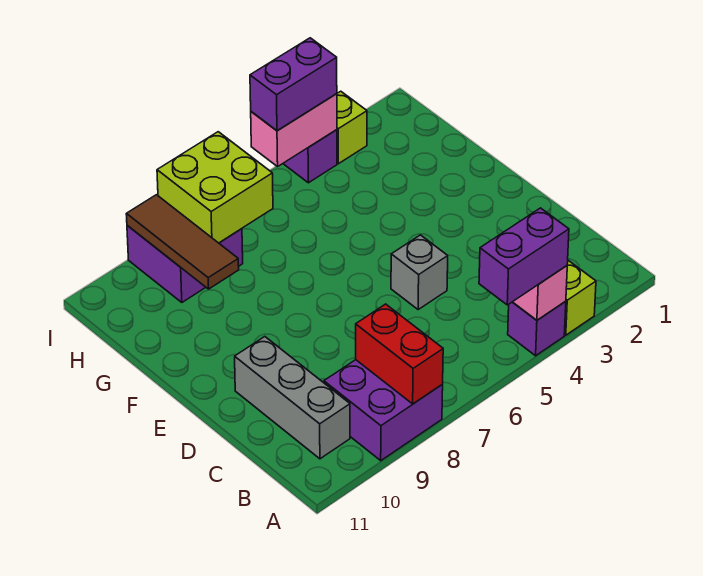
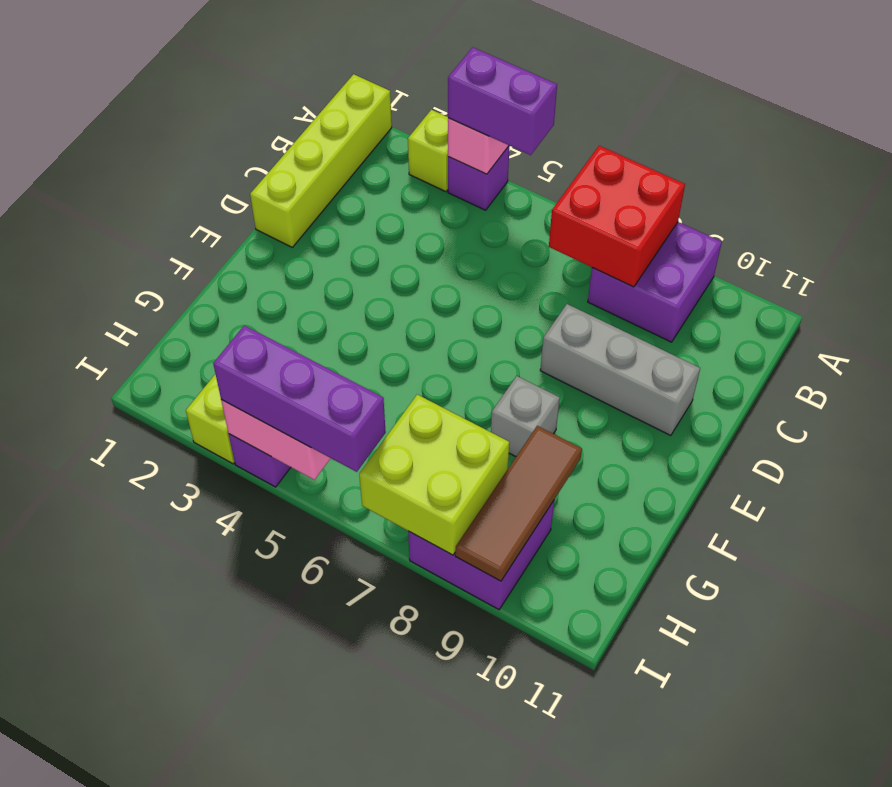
none -> lime 1x4 brick [250,74,392,247]
red 1x2 brick [356,304,443,404] -> red 2x2 brick [549,146,685,287]
grey 1x3 brick [235,337,350,459] -> grey 1x3 brick turned to [540,304,700,436]
grey 1x1 brick [391,235,448,310] -> grey 1x1 brick moved to [491,376,560,457]
purple 1x2 brick [250,38,337,131] -> purple 1x3 brick [213,325,386,472]

